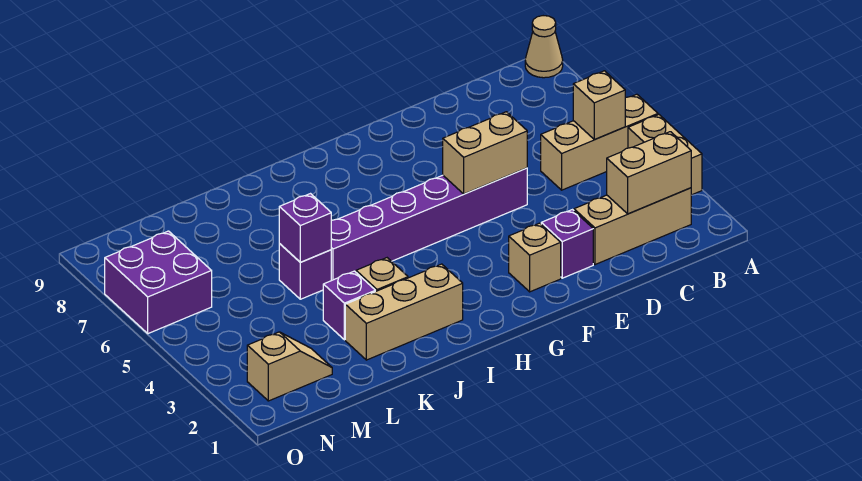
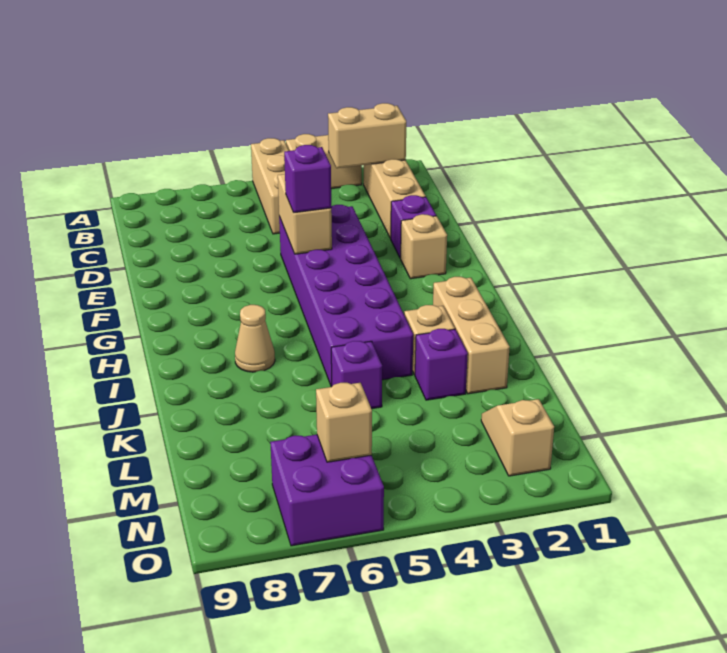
tan 1x1 cone [525,16,563,78] -> tan 1x1 cone moved to [235,305,275,372]
tan 1x2 brick [607,132,691,214] -> tan 1x2 brick turned to [328,103,406,168]
tan 1x1 brick [573,71,625,140] -> tan 1x1 brick moved to [316,383,372,462]
purple 1x6 brick [331,168,527,281] -> purple 2x6 brick [279,205,413,387]
purple 1x1 brick [279,194,331,262] -> purple 1x1 brick moved to [284,145,331,213]

